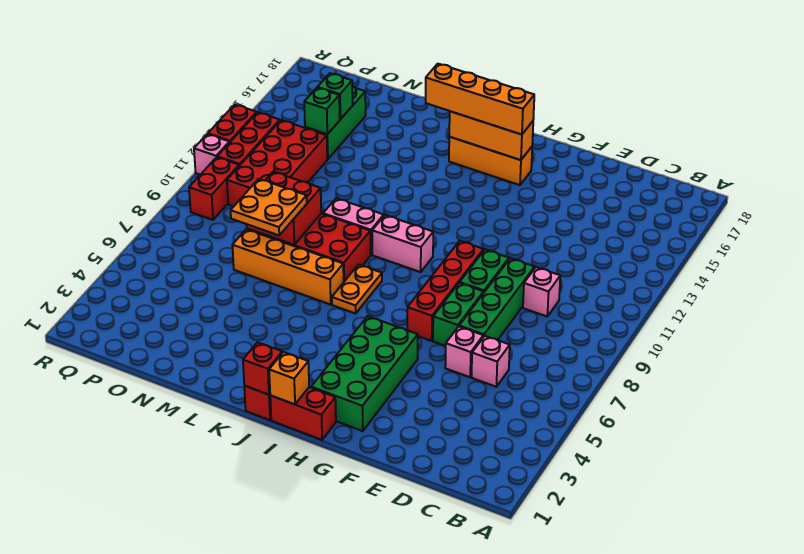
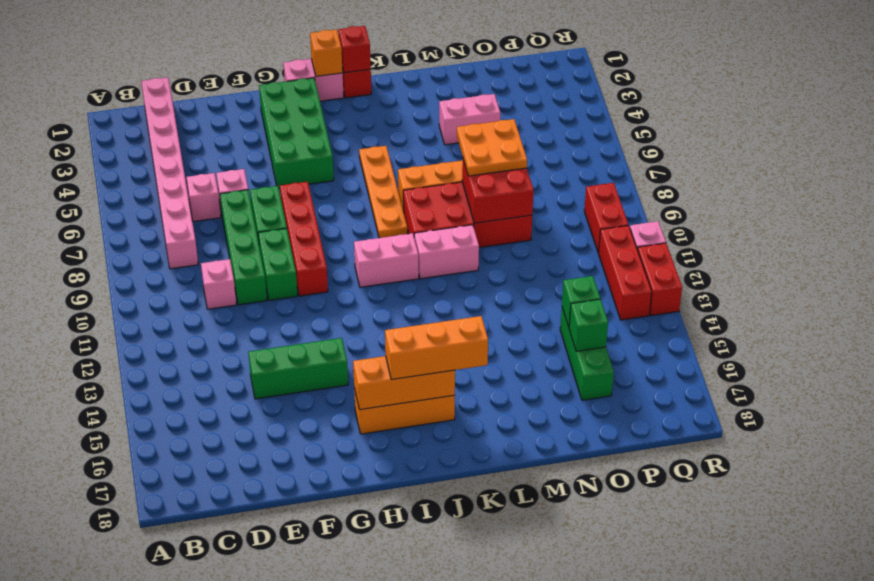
none -> pink 1x8 brick [141,77,198,269]
none -> green 1x3 brick [248,338,348,399]
red 1x2 brick [270,387,336,440] -> pink 1x2 brick [283,59,344,101]
orange 1x4 brick [426,64,534,135] -> orange 1x3 brick [385,316,488,380]
orange 1x2 plate [332,265,382,314] -> orange 1x4 plate [359,146,407,238]
none -> pink 1x2 brick [439,94,500,145]
red 2x4 brick [227,120,327,207] -> none

